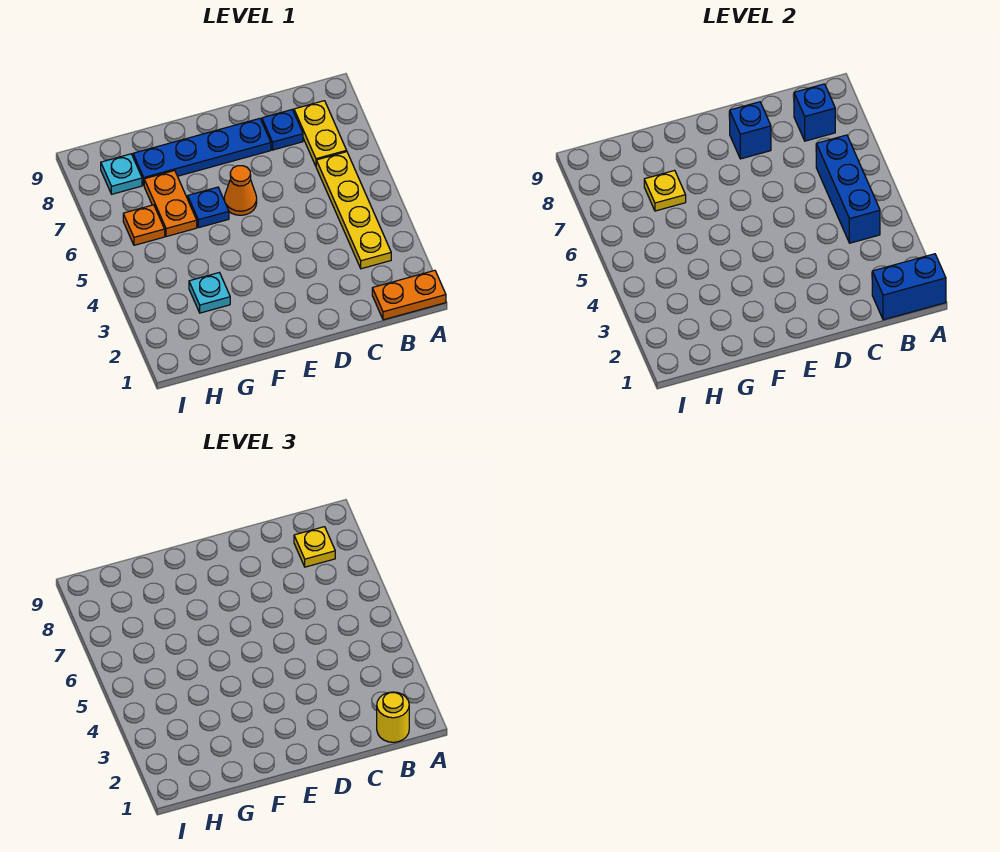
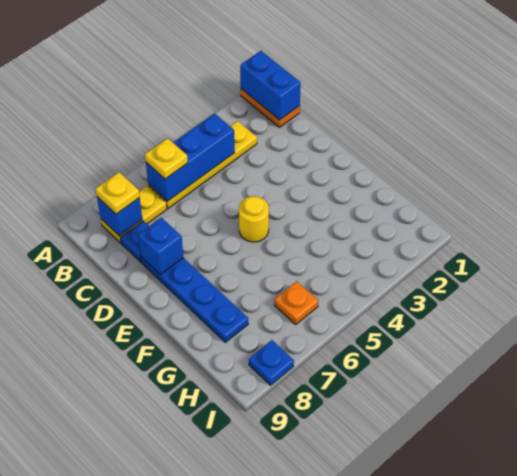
yellow 1x1 round brick [377,692,409,742] -> yellow 1x1 round brick moved to [239,196,269,242]
orange 1x1 cone [224,166,257,215] -> none
blue 1x1 plate [188,187,229,228] -> blue 1x1 plate moved to [249,340,294,385]
cyan 1x1 plate [189,273,230,313] -> none
orange 1x2 plate [144,170,197,237] -> none
yellow 1x1 plate [644,170,686,211] -> yellow 1x1 plate moved to [145,138,188,179]
cyan 1x1 plate [101,154,142,194] -> none

